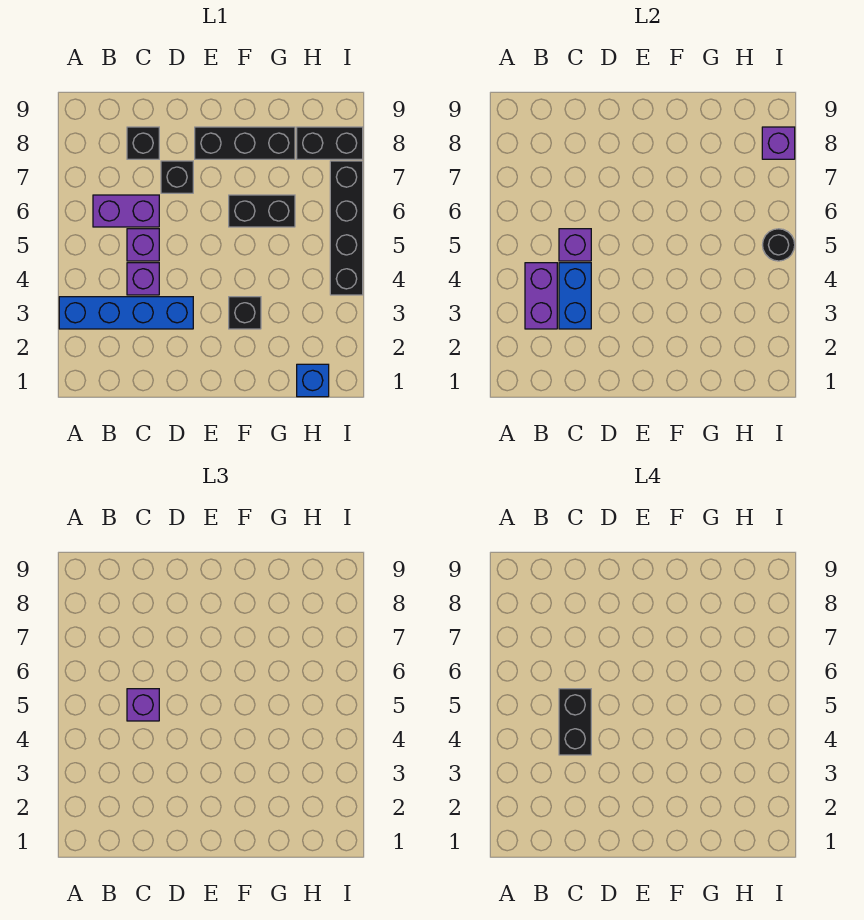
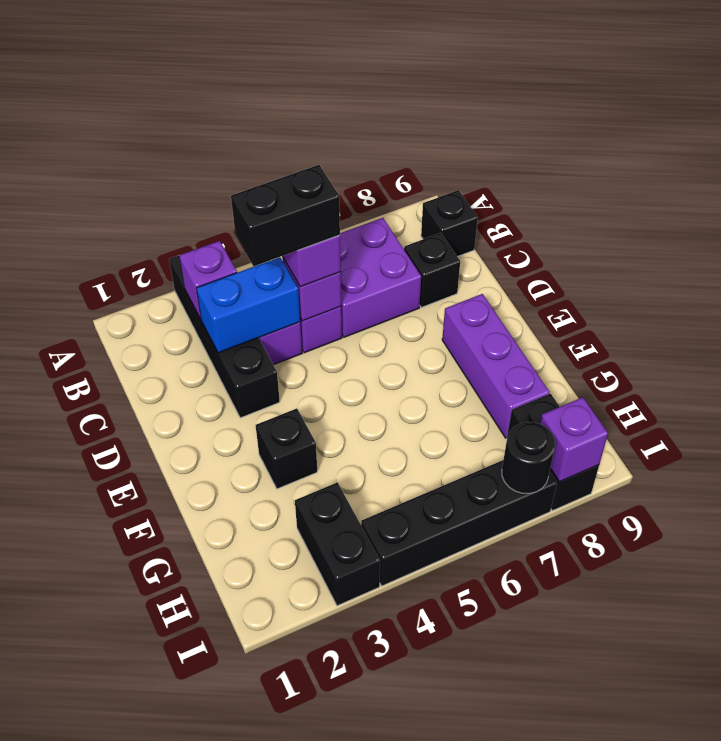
blue 1x4 brick [59,297,193,329] -> black 1x4 brick [169,256,280,418]
purple 1x2 brick [525,263,557,329] -> purple 1x1 brick [179,241,237,319]
purple 1x2 brick [93,195,159,227] -> purple 2x2 brick [340,218,421,337]
black 1x1 brick [161,161,193,193] -> black 1x1 brick moved to [421,190,478,257]
black 1x3 brick [195,127,295,159] -> purple 1x3 brick [442,294,550,438]
black 1x2 brick [229,195,295,227] -> black 1x2 brick moved to [295,482,380,606]
blue 1x1 brick [297,364,329,397] -> none
black 1x1 round brick [763,229,795,261] -> black 1x1 round brick moved to [502,422,555,493]

